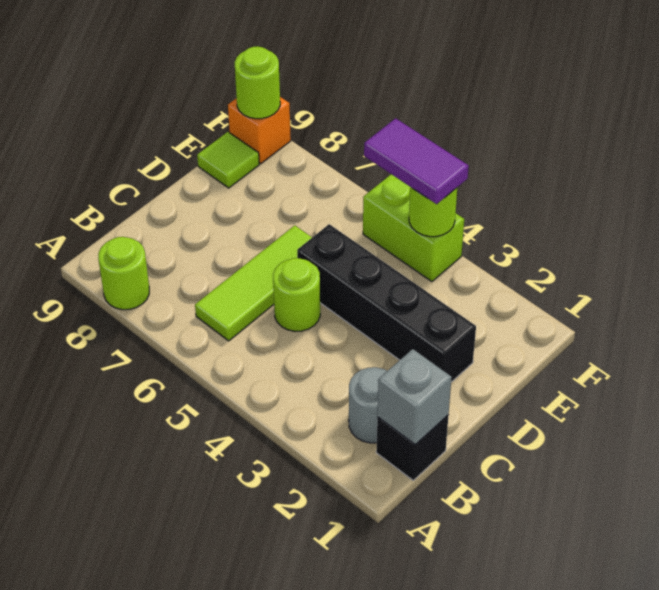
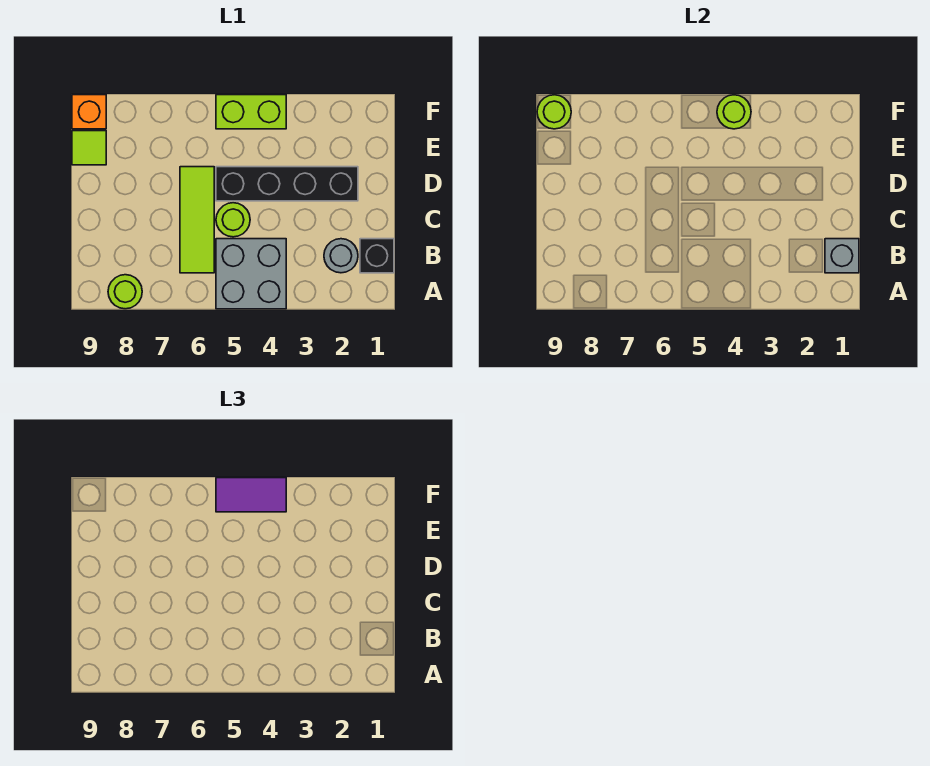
none -> grey 2x2 brick [216,239,286,309]

